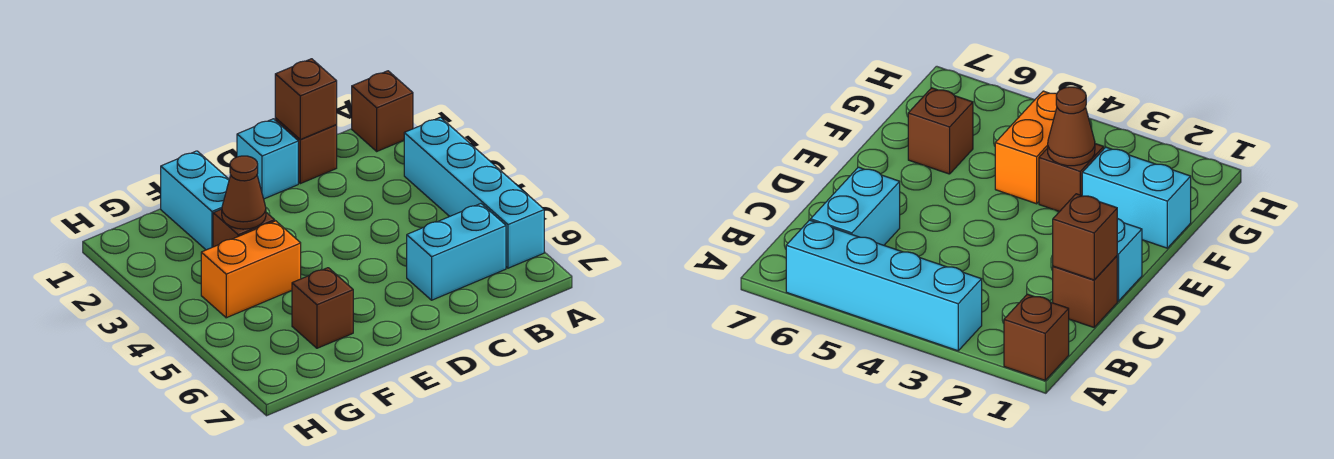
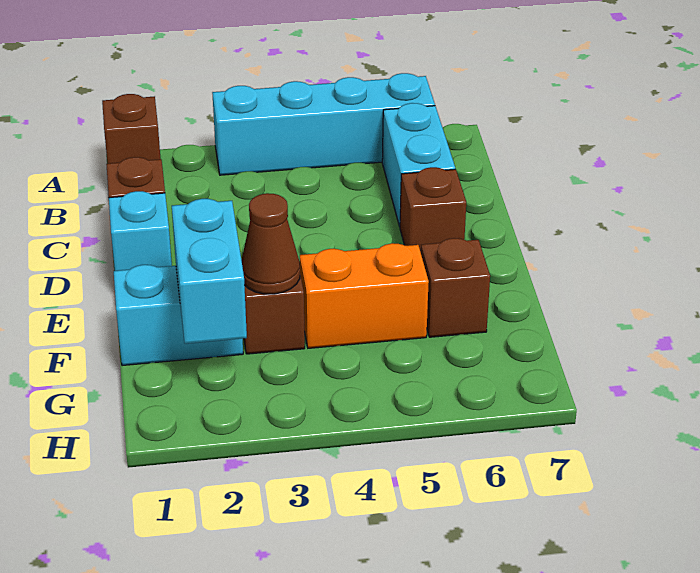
brown 1x1 brick [275,59,337,139] -> brown 1x1 brick moved to [400,167,466,252]
none -> cyan 1x2 brick [172,199,247,344]
orange 1x2 brick [201,221,301,318] -> orange 1x2 brick turned to [300,243,429,348]

